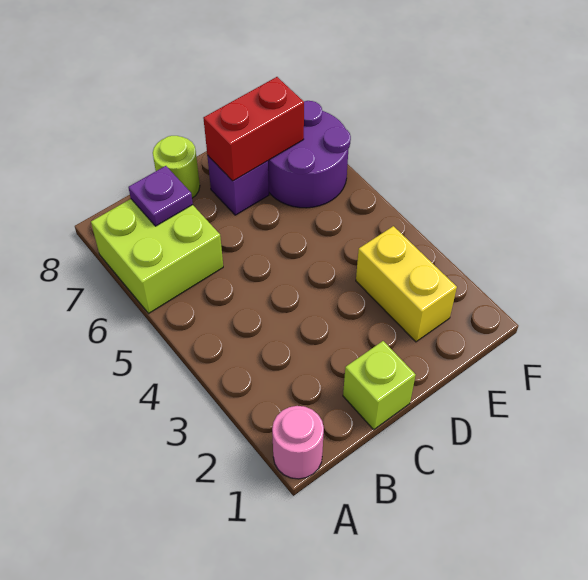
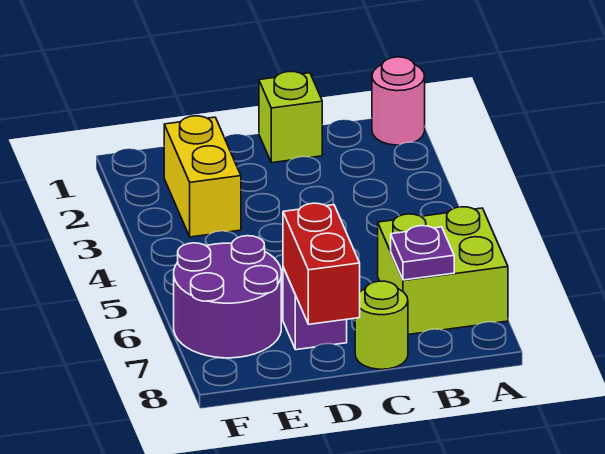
red 1x2 brick [203,77,304,181] -> red 1x2 brick turned to [283,203,360,324]

